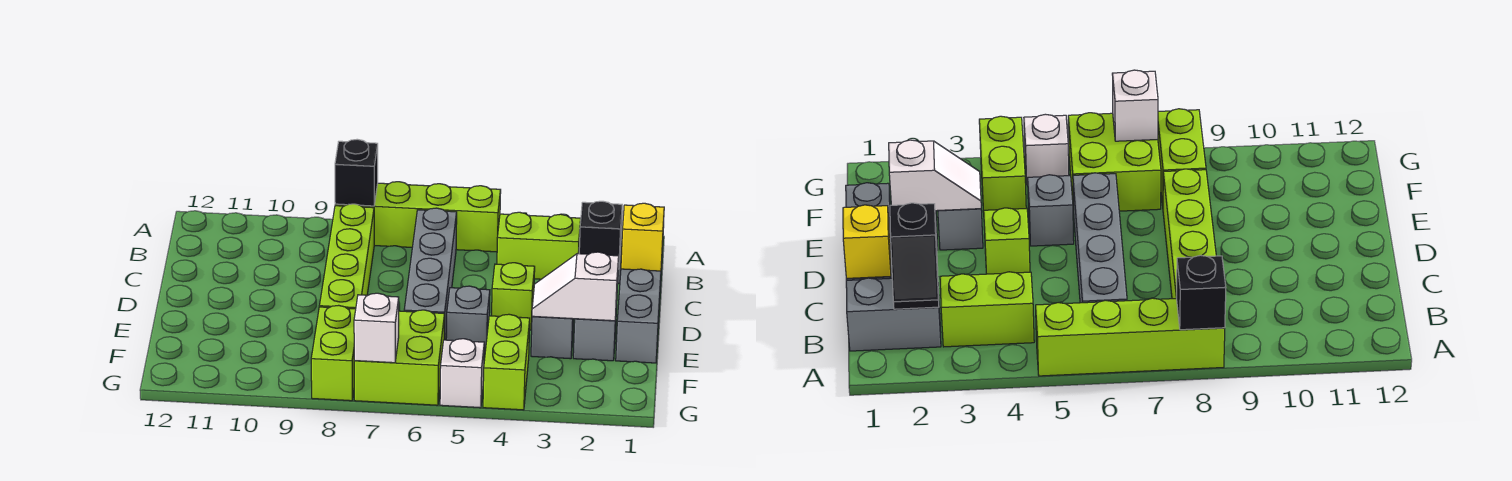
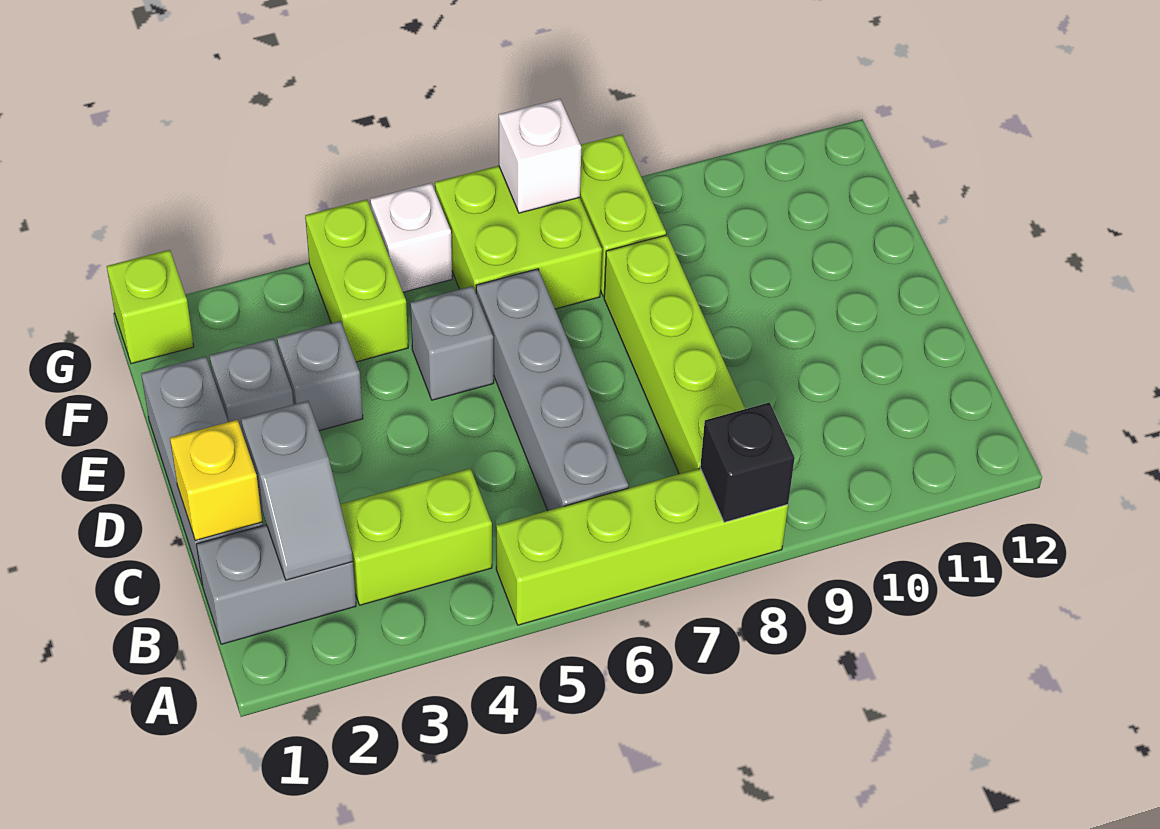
black 1x2 slope [579,201,623,269] -> grey 1x2 slope [241,401,353,580]
lime 1x1 brick [492,263,535,330] -> lime 1x1 brick moved to [107,250,194,364]
white 1x2 slope [532,252,619,321] -> none

